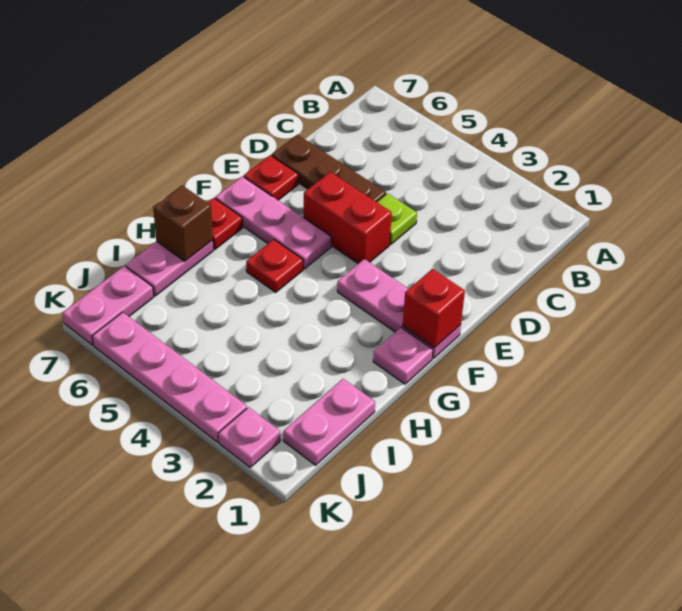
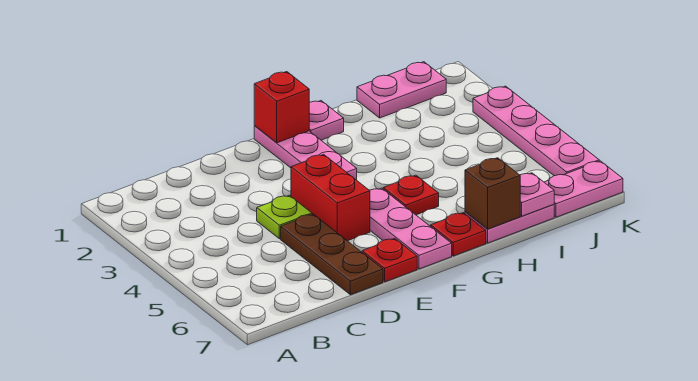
pink 1x1 plate [218,407,280,467] -> pink 1x1 plate moved to [520,173,554,216]

